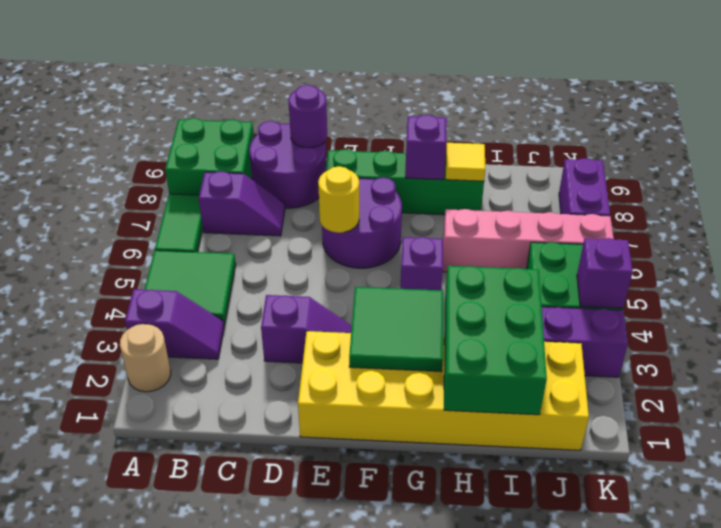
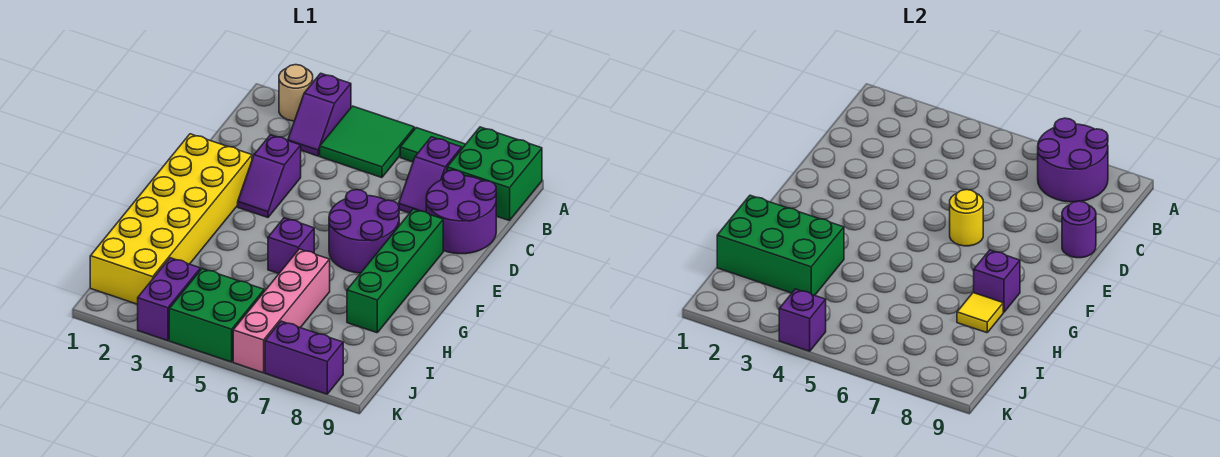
none -> purple 2x2 round brick [1038,118,1108,202]
green 2x2 tile [349,287,443,372] -> none

